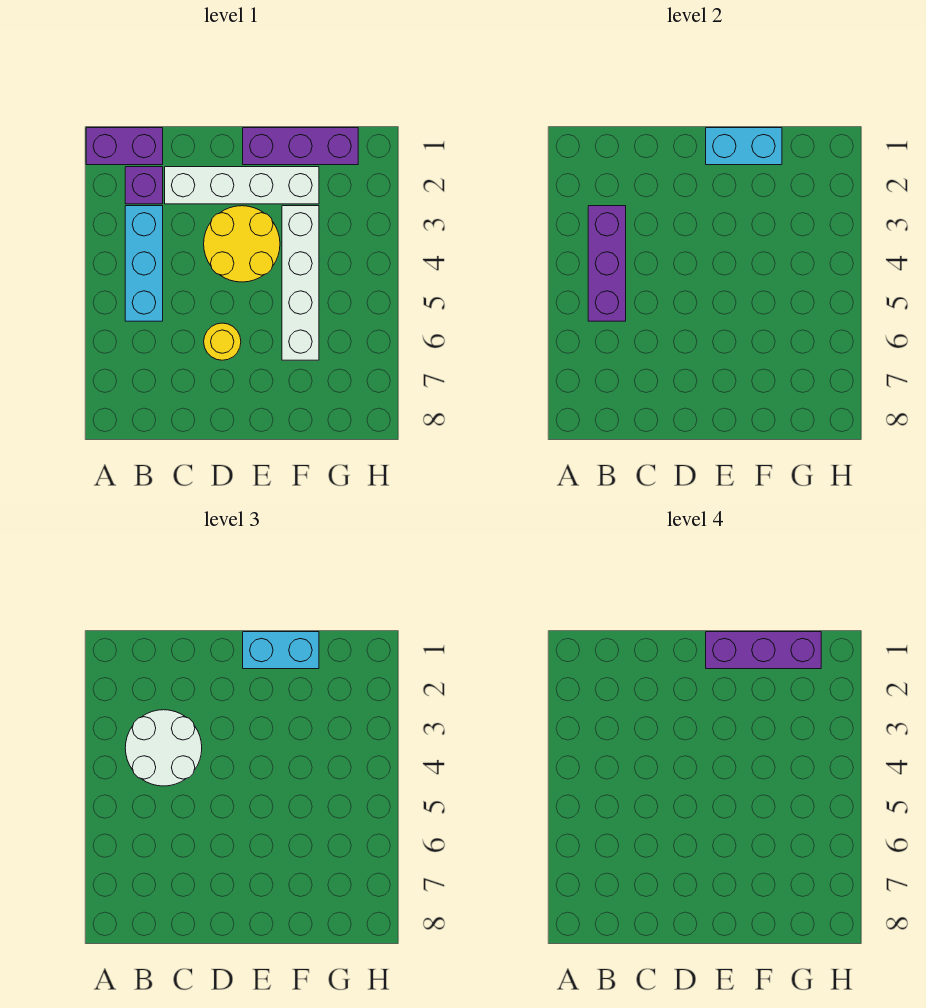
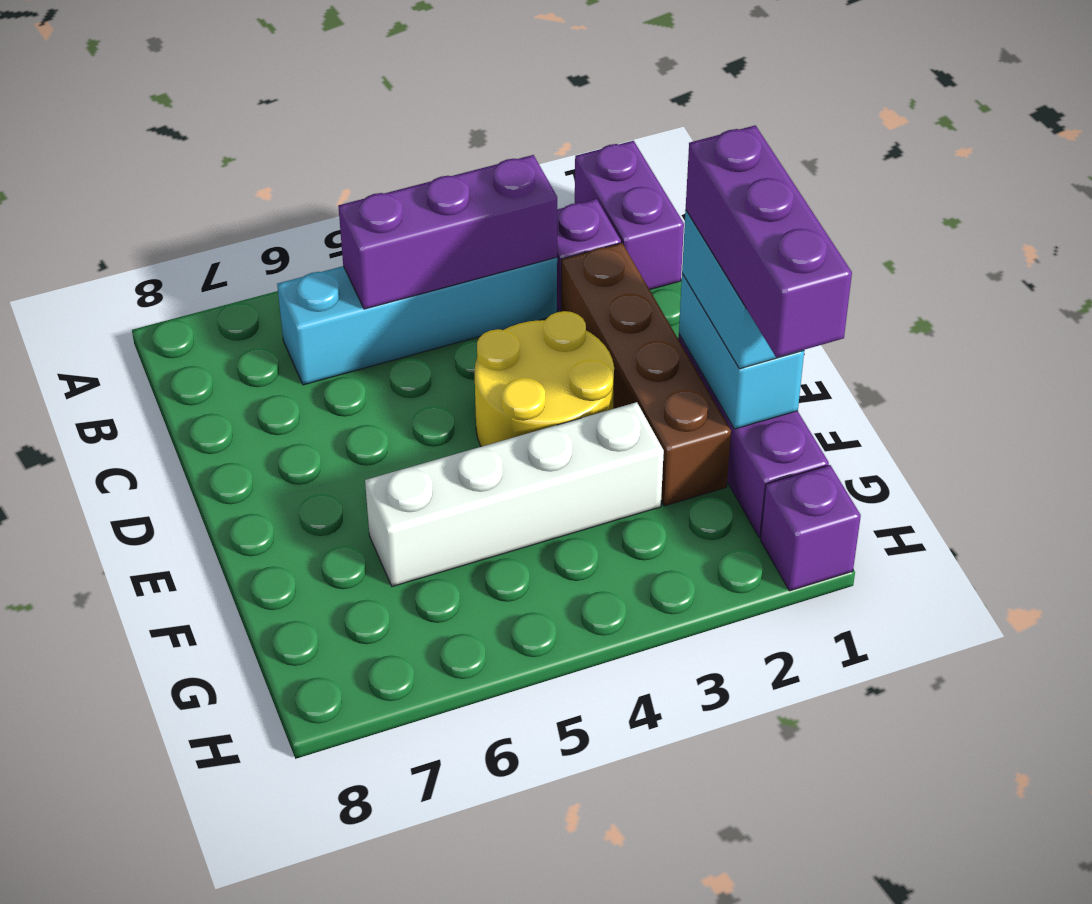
cyan 1x3 brick [125,206,163,321] -> cyan 1x4 brick [277,257,557,385]
white 2x2 round brick [125,710,202,786] -> none
white 1x4 brick [165,167,319,204] -> brown 1x4 brick [561,243,731,506]
yellow 1x1 round brick [204,323,241,360] -> none
none -> purple 1x1 brick [761,465,861,591]

